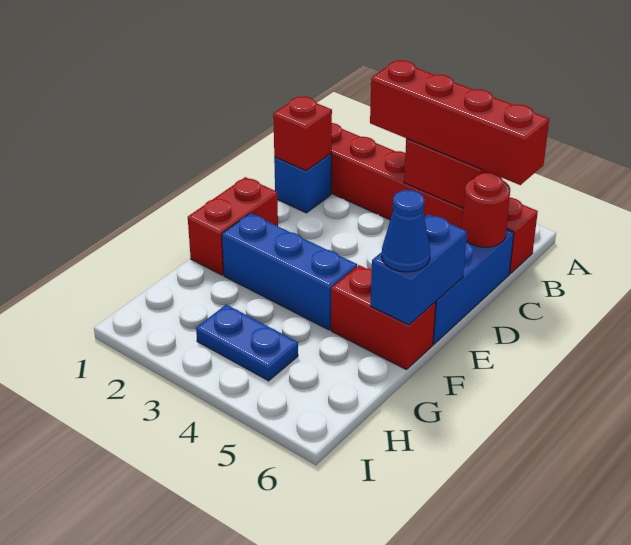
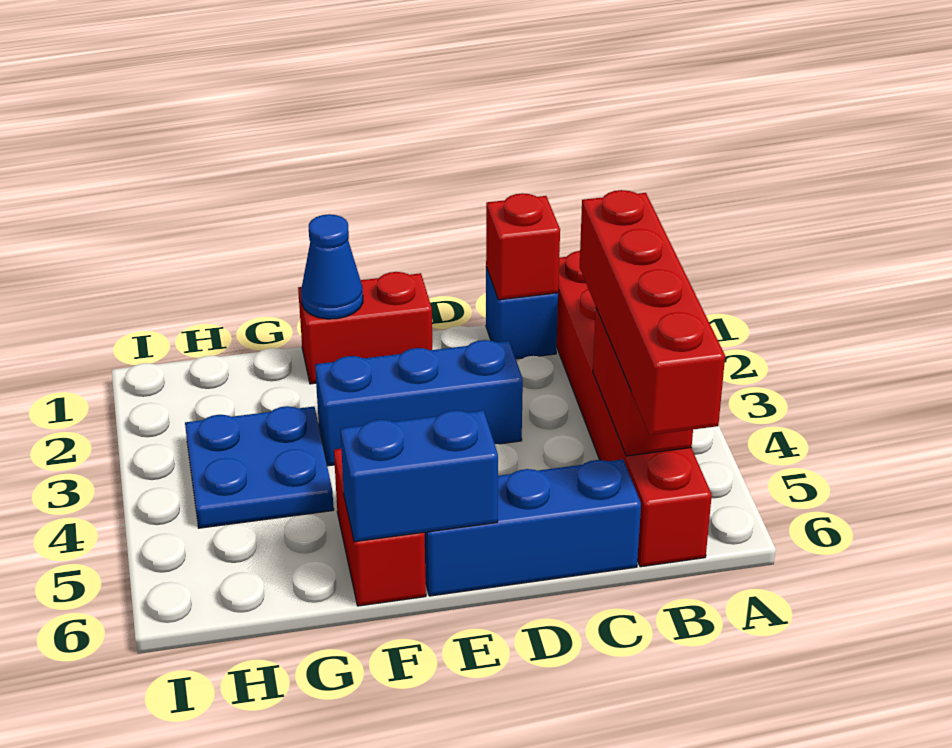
red 1x1 round brick [462,173,510,247] -> none
blue 1x3 brick [222,213,357,330] -> blue 1x3 brick turned to [315,340,523,466]
blue 1x1 cone [382,190,430,272] -> blue 1x1 cone moved to [301,214,363,319]
blue 1x2 plate [196,305,298,381] -> blue 2x2 plate [185,406,334,528]

